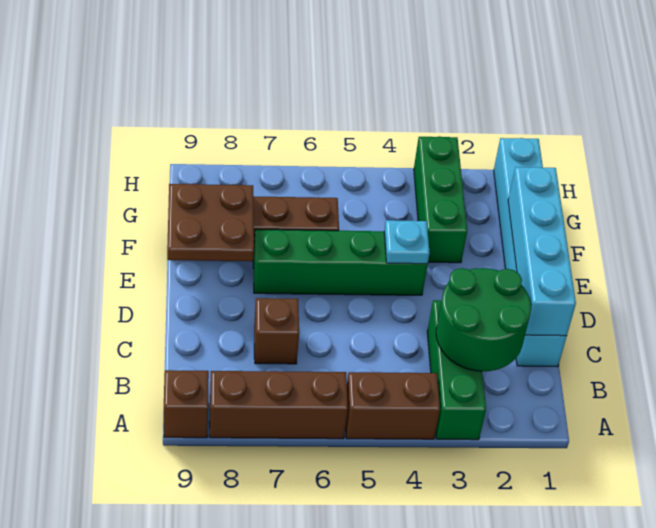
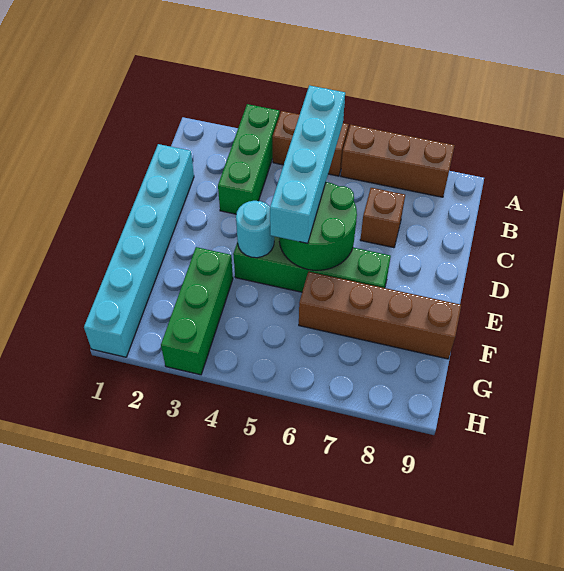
brown 1x1 brick [164,370,209,438] -> none
green 2x2 round brick [436,268,531,371] -> green 2x2 round brick moved to [279,182,357,270]
cyan 1x4 brick [508,167,576,336] -> cyan 1x4 brick moved to [270,85,345,243]
cyan 1x1 plate [384,220,430,264] -> cyan 1x1 round brick [236,201,274,258]
brown 2x2 plate [167,184,254,261] -> none

